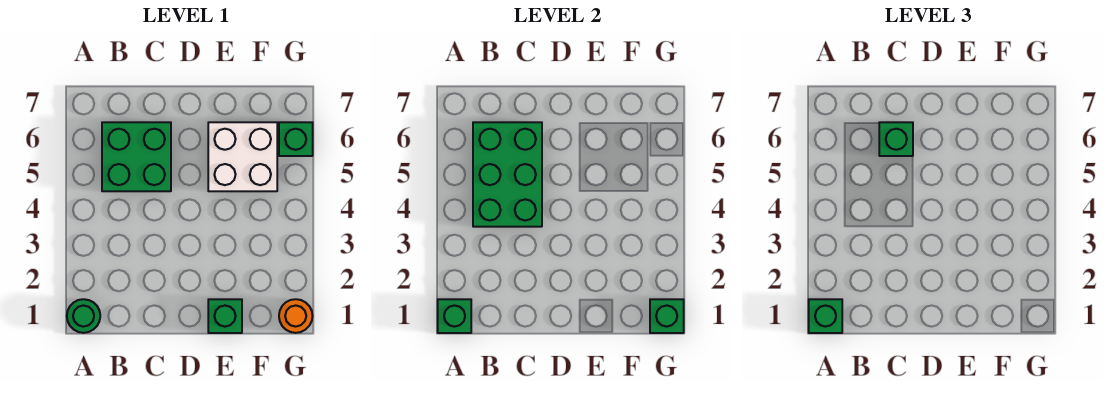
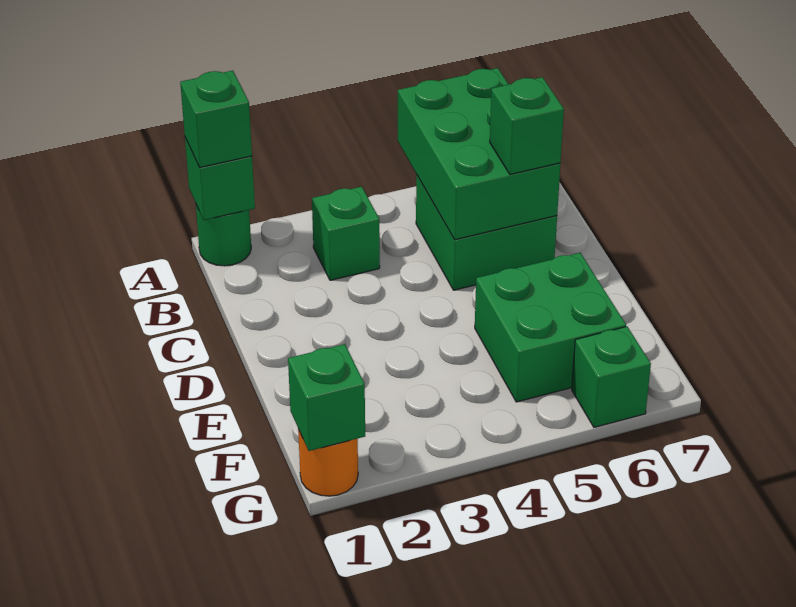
green 2x3 brick [473,122,542,227] -> green 2x3 brick turned to [398,68,560,240]
green 1x1 brick [208,299,242,333] -> green 1x1 brick moved to [312,187,380,280]
white 2x2 brick [208,122,277,191] -> green 2x2 brick [475,253,626,402]

